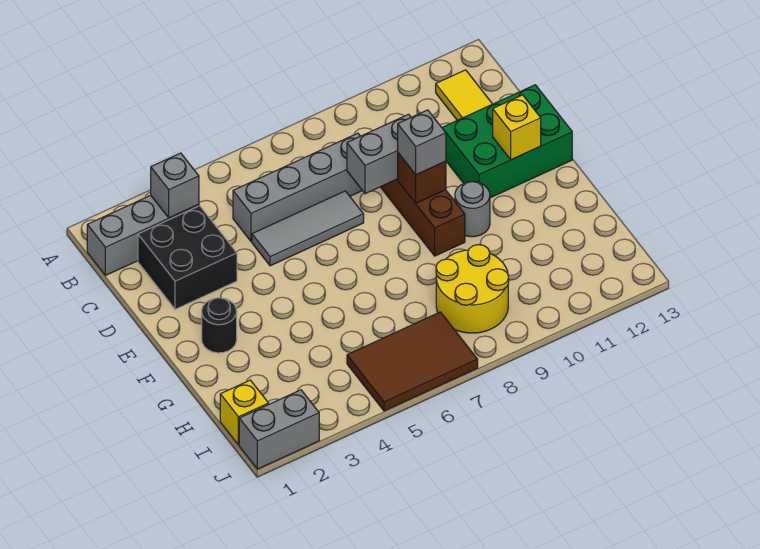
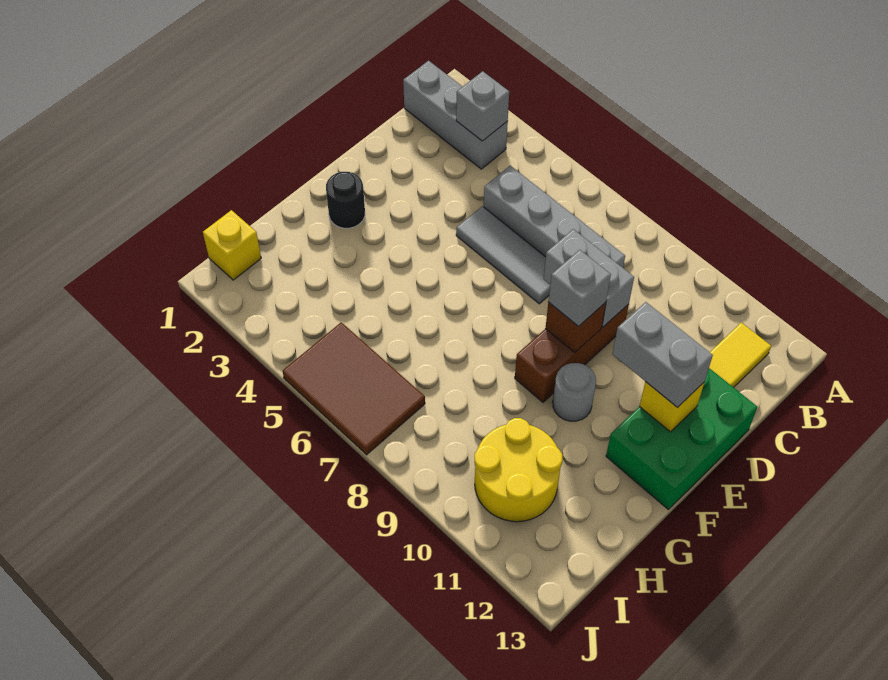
black 2x2 brick [138,206,237,309] -> none
green 2x3 brick [442,85,572,198] -> green 2x3 brick turned to [606,368,757,509]
yellow 2x2 round brick [436,245,509,333] -> yellow 2x2 round brick moved to [475,418,563,522]
grey 1x2 brick [239,390,319,469] -> grey 1x2 brick moved to [613,302,713,407]

